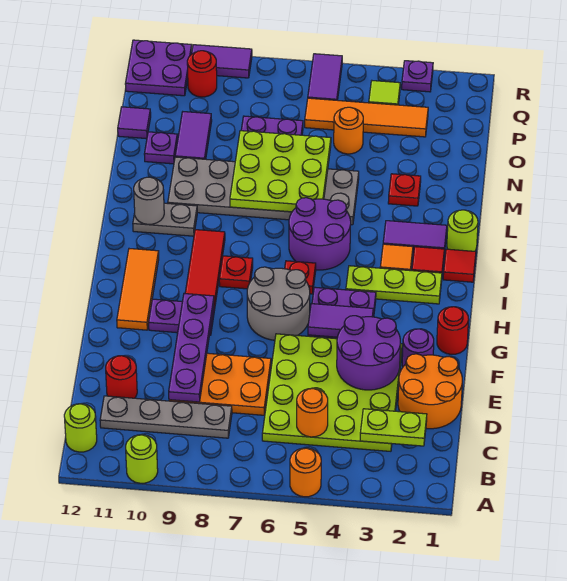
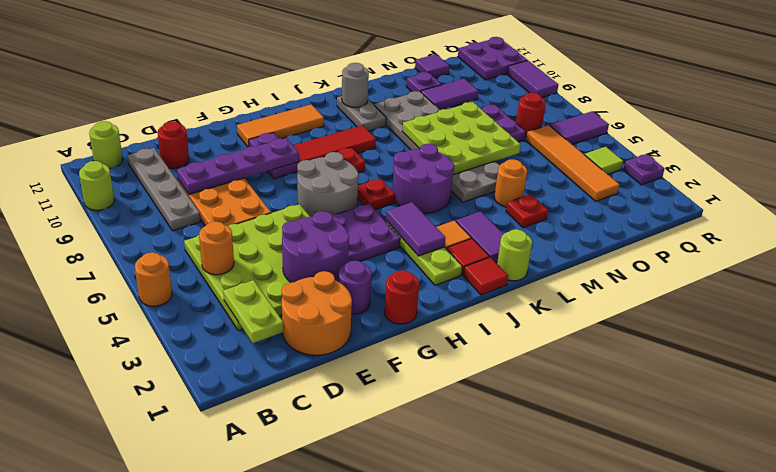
purple 1x2 tile [308,304,373,337] -> purple 1x2 tile moved to [386,202,446,256]
orange 1x1 round brick [334,107,363,154] -> orange 1x1 round brick moved to [494,159,527,207]
red 1x1 round brick [187,51,217,97] -> red 1x1 round brick moved to [516,93,546,137]

